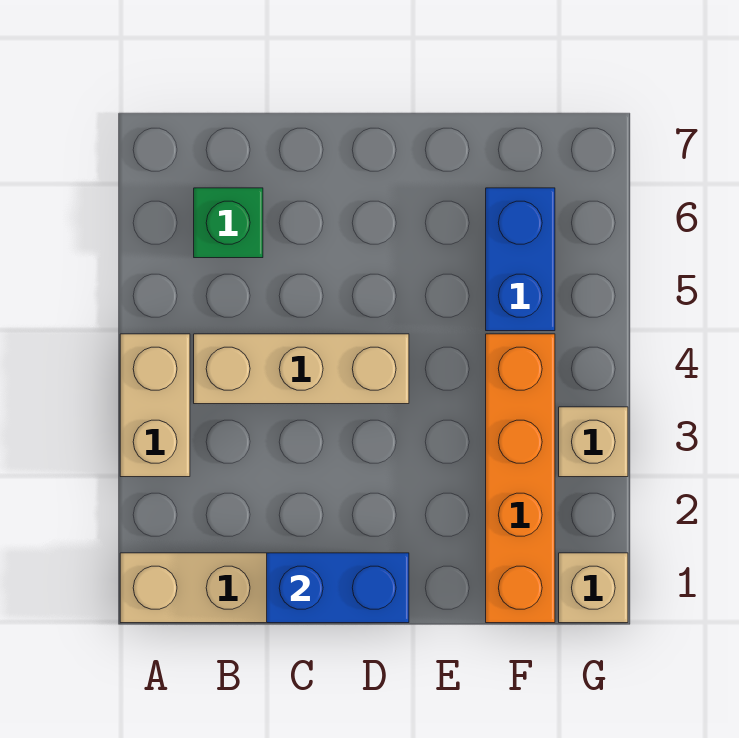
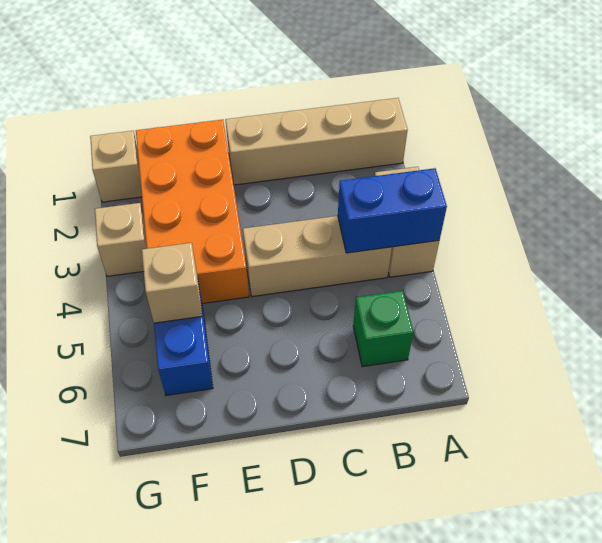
blue 1x2 brick [267,553,409,623] -> blue 1x2 brick moved to [338,168,447,253]
orange 1x4 brick [486,334,555,623] -> orange 2x4 brick [136,120,249,304]
none -> tan 1x1 brick [142,243,202,323]

